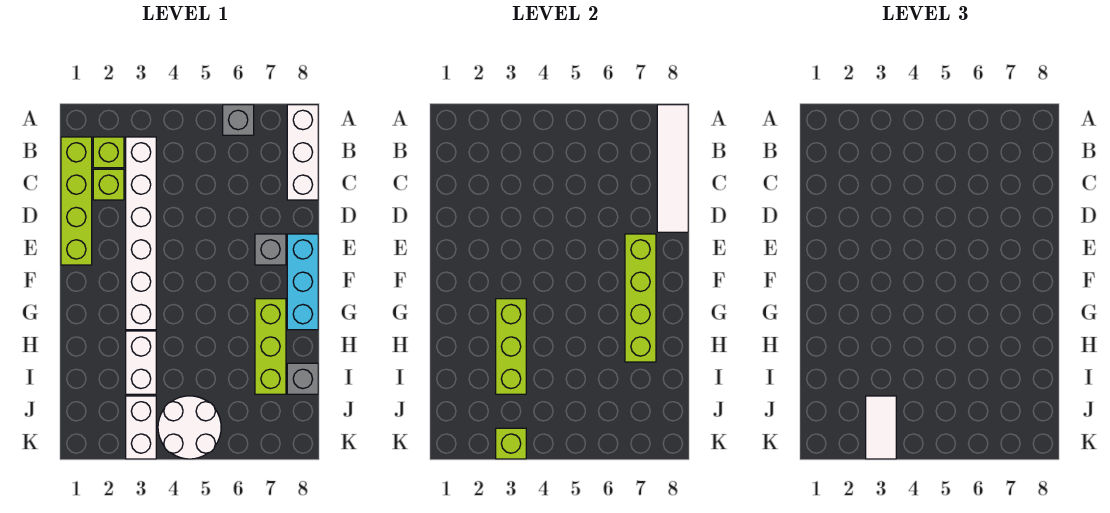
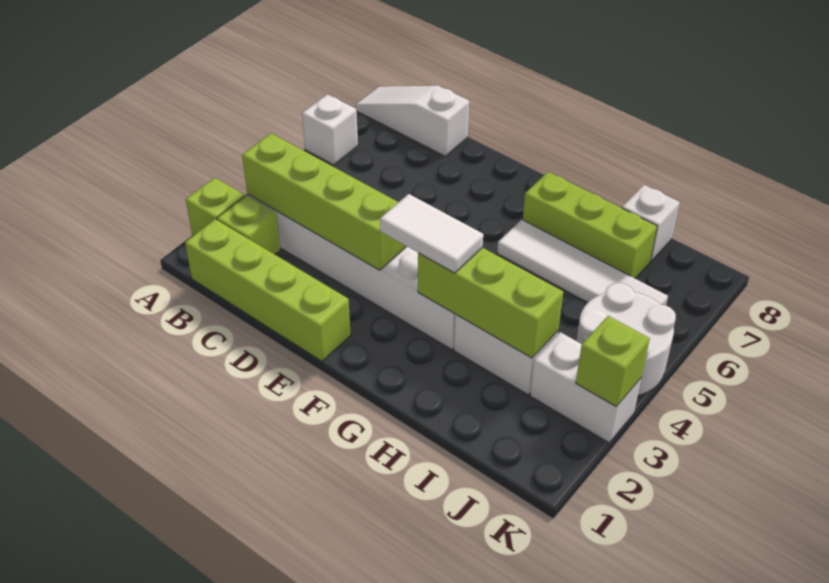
grey 1x1 brick [223,105,254,135] -> white 1x1 brick [302,94,358,165]
white 1x3 brick [287,105,318,200] -> white 1x3 slope [356,86,469,156]
white 1x4 tile [657,105,688,232] -> white 1x4 tile moved to [497,220,668,305]
lime 1x1 brick [93,169,124,200] -> lime 1x1 brick moved to [186,178,245,236]
grey 1x1 brick [255,234,286,265] -> none
lime 1x4 brick [625,234,656,362] -> lime 1x4 brick moved to [242,133,407,270]
cyan 1x3 brick [287,234,318,330] -> none
grey 1x1 brick [287,363,318,394] -> white 1x1 brick [622,185,680,261]
white 1x2 tile [866,396,896,459] -> white 1x2 tile moved to [380,194,483,273]

